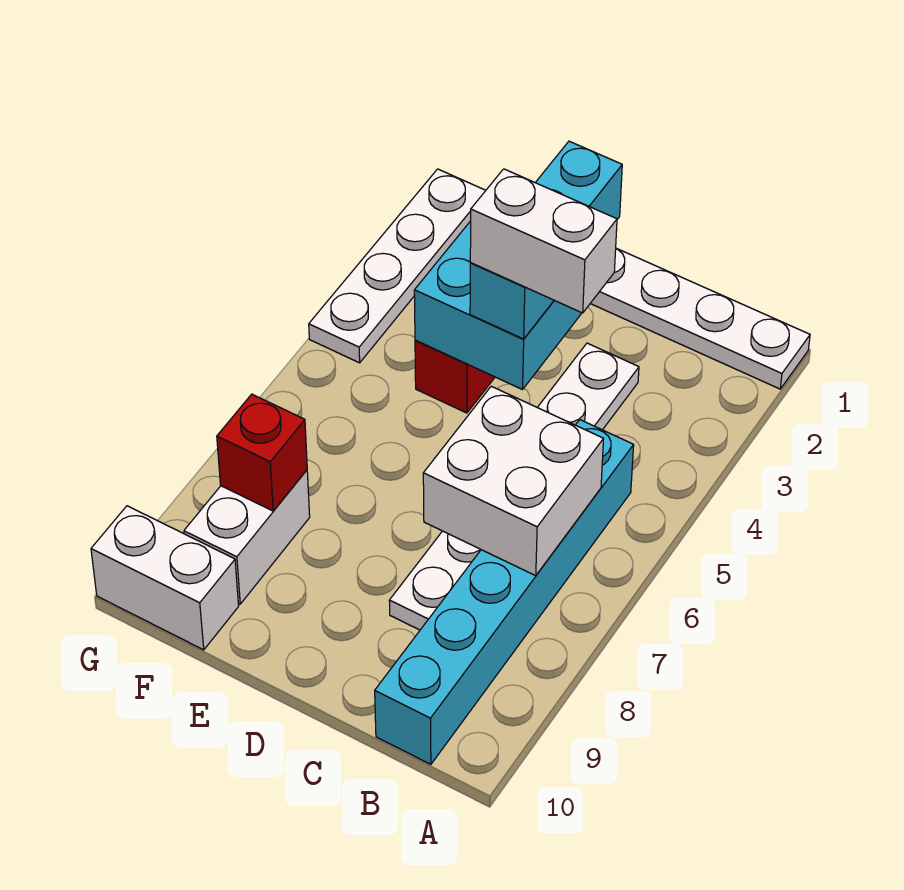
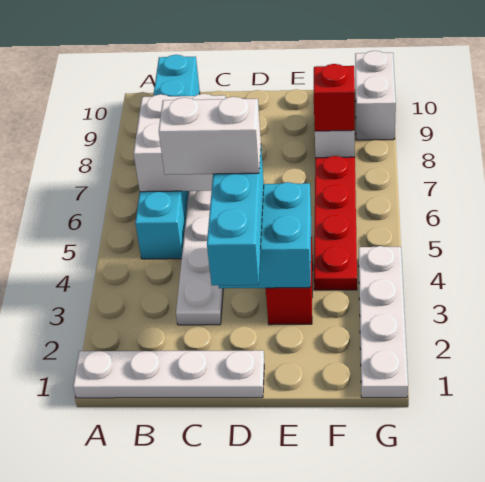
none -> red 1x4 plate [314,156,357,290]
white 1x2 brick [91,506,239,650] -> white 1x2 brick turned to [355,51,396,140]

